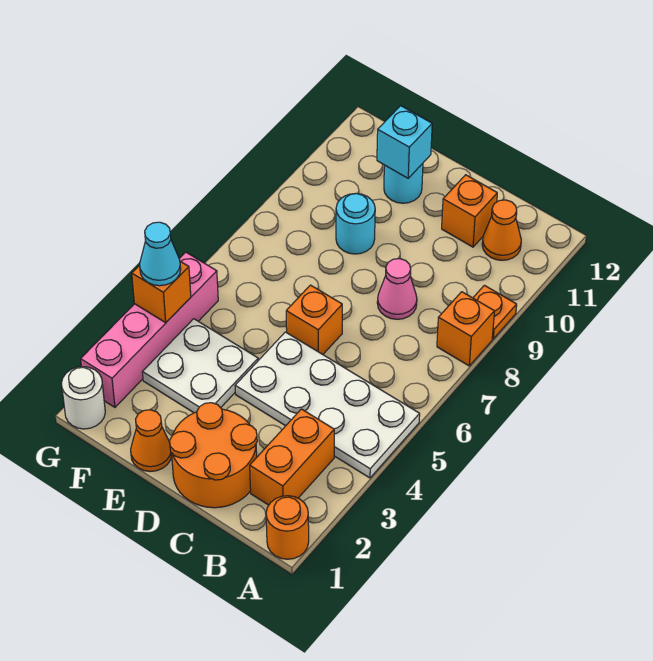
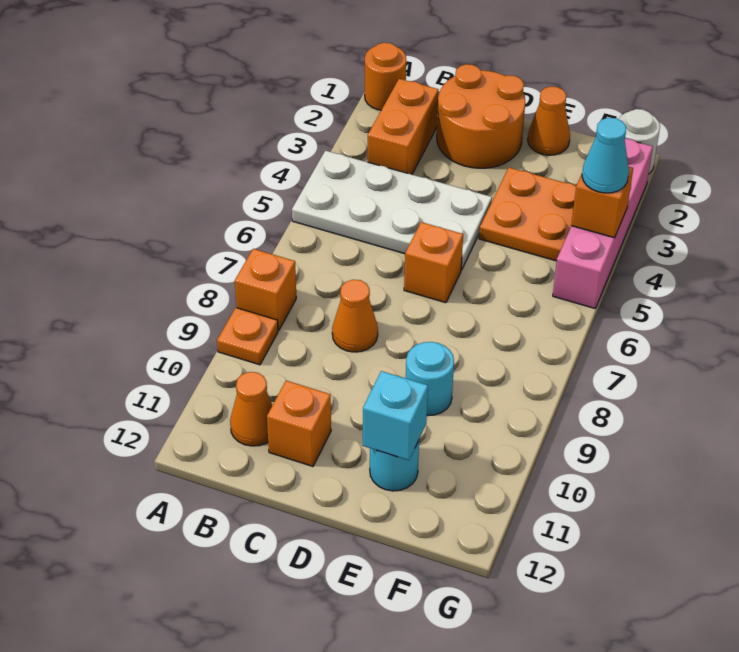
pink 1x1 cone [377,259,417,319] -> orange 1x1 cone [332,280,378,352]
white 2x2 plate [143,319,258,413] -> orange 2x2 plate [479,168,576,261]

